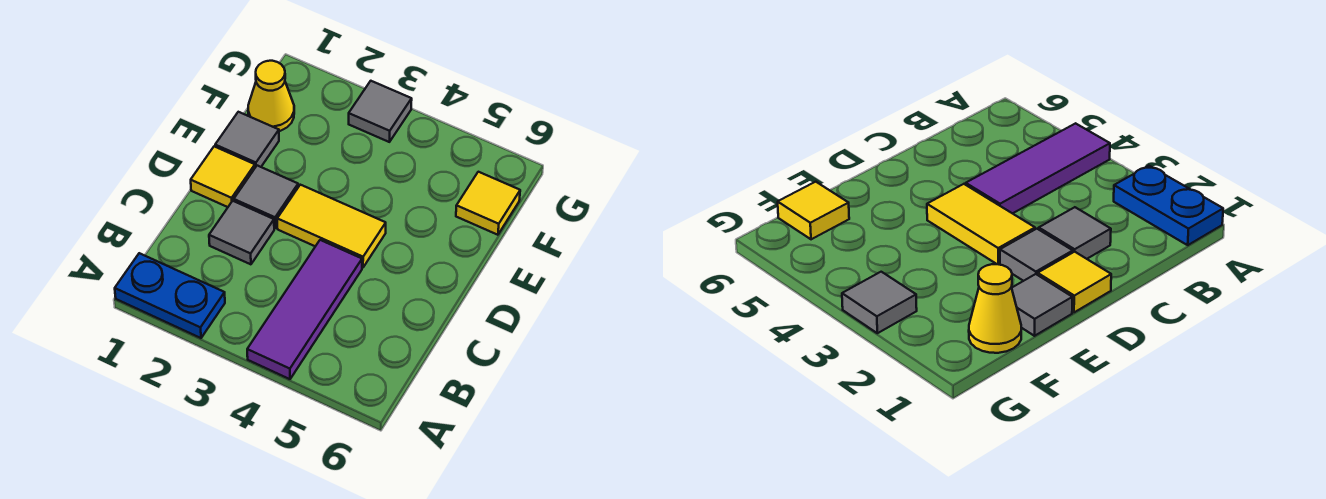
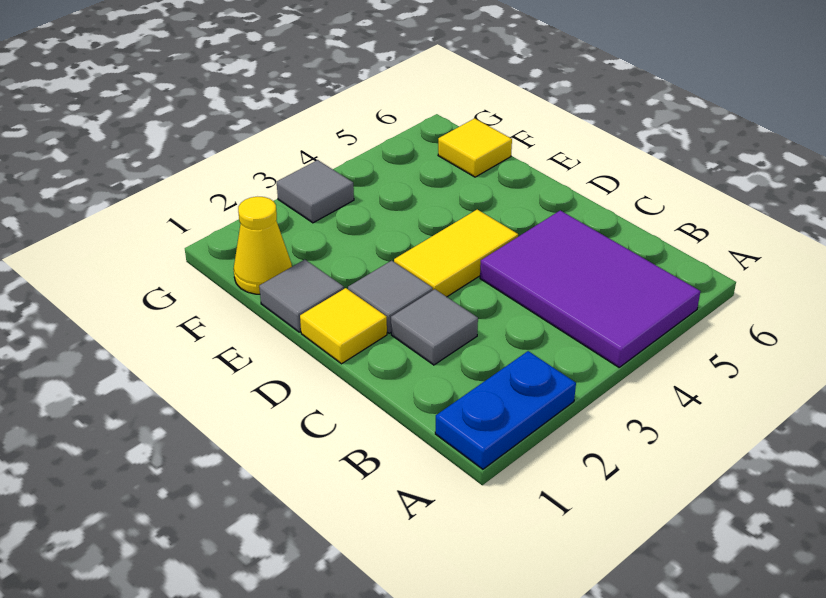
purple 1x3 tile [247,240,362,379] -> purple 2x3 tile [480,210,700,367]

